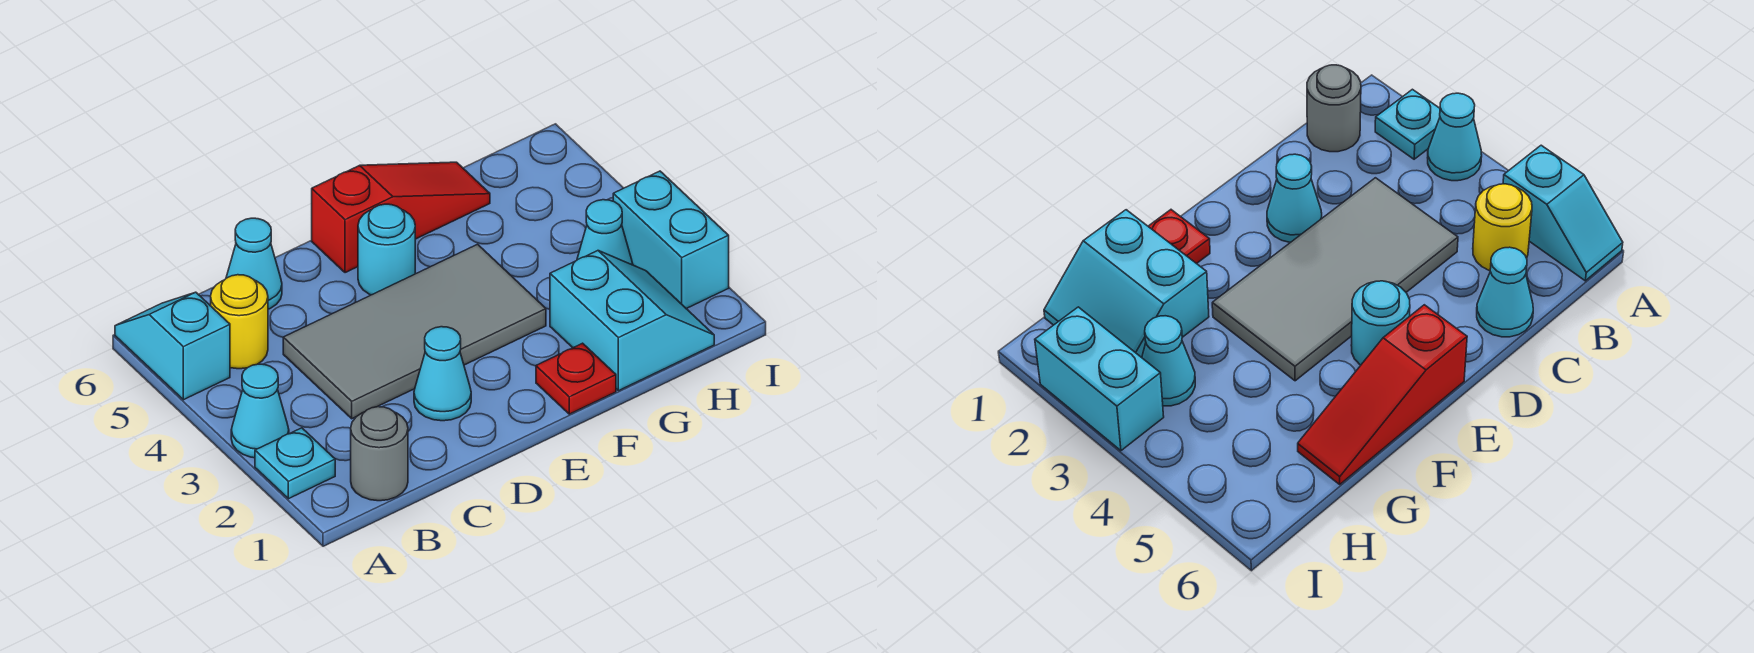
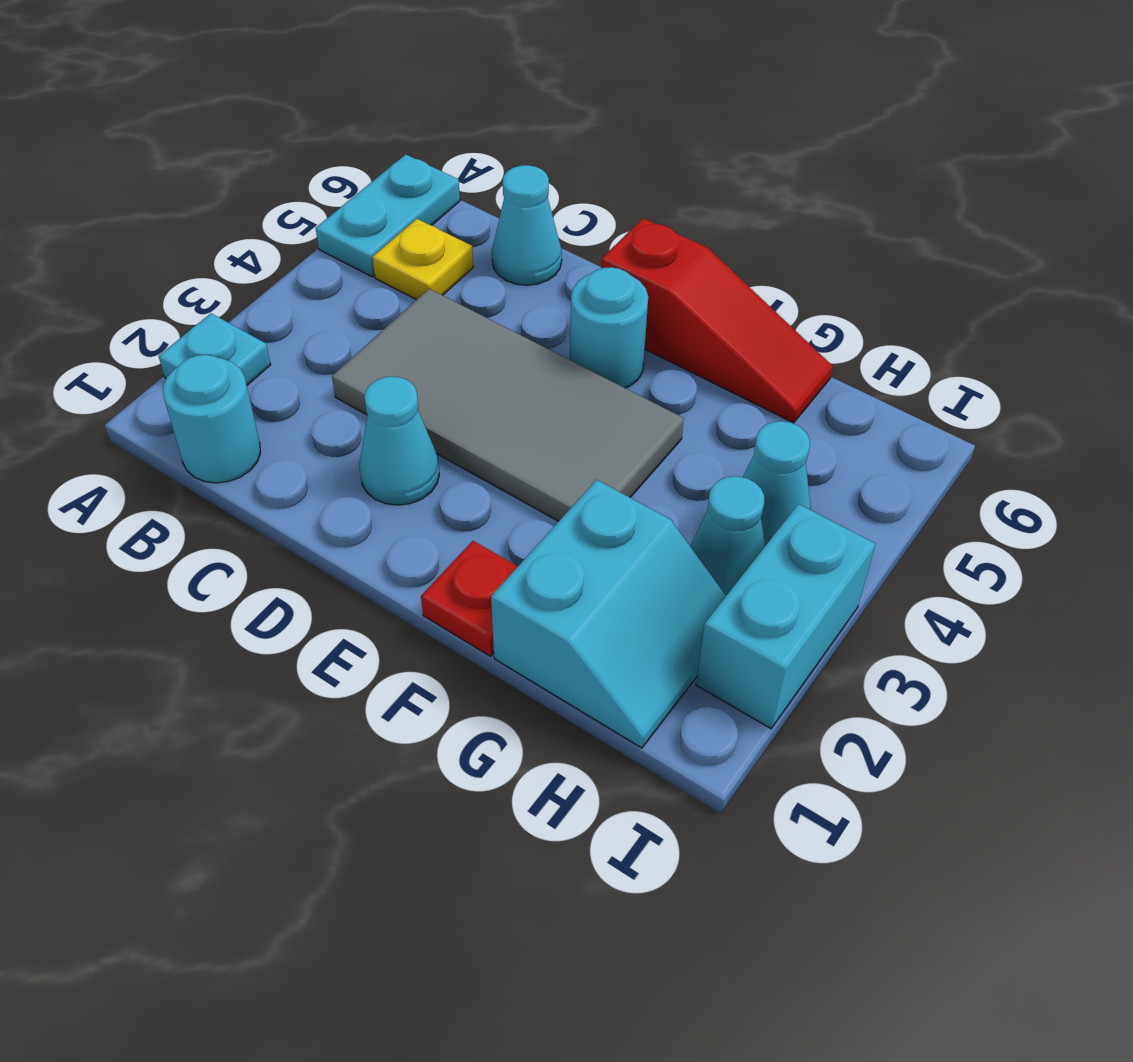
cyan 1x1 cone [231,364,289,458] -> cyan 1x1 cone moved to [743,421,811,546]
cyan 1x2 slope [115,292,230,400] -> cyan 1x2 plate [316,154,460,277]
grey 1x1 round brick [351,407,408,501] -> cyan 1x1 round brick [163,355,260,483]
yellow 1x1 round brick [211,275,268,369] -> yellow 1x1 plate [372,219,473,300]

